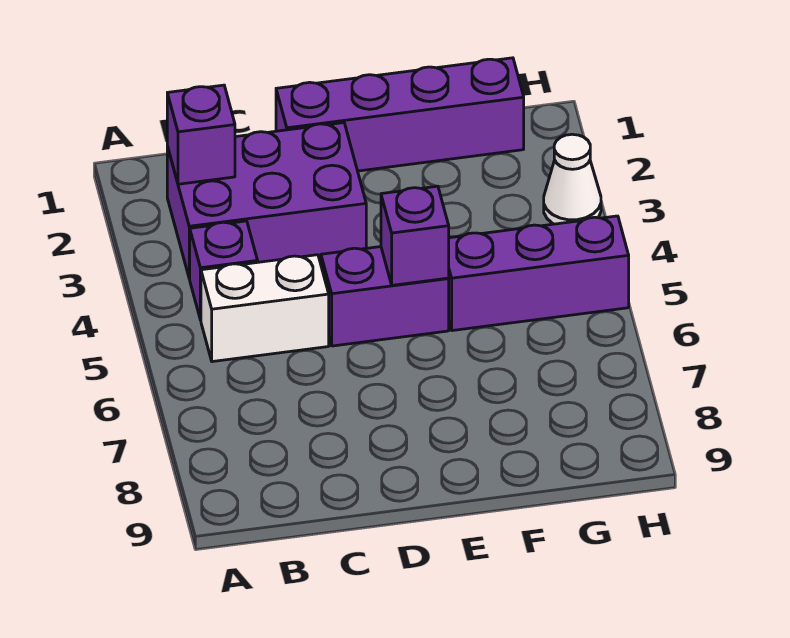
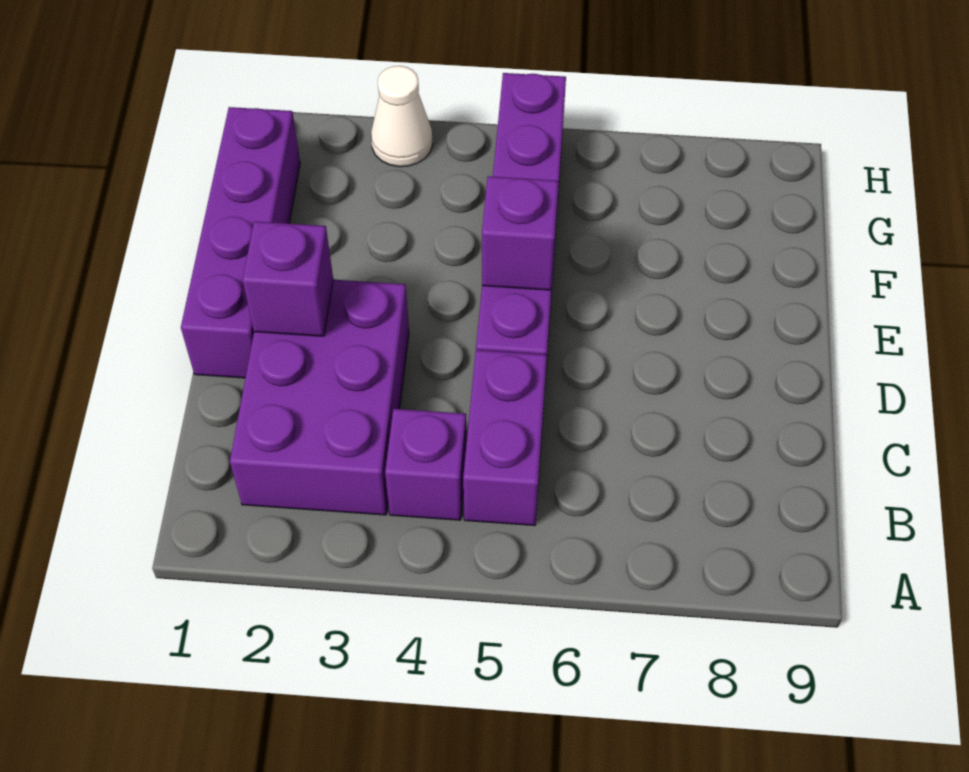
purple 1x1 brick [167,85,235,184] -> purple 1x1 brick moved to [243,221,333,336]
white 1x2 brick [201,255,329,362] -> purple 1x2 brick [463,350,547,526]

